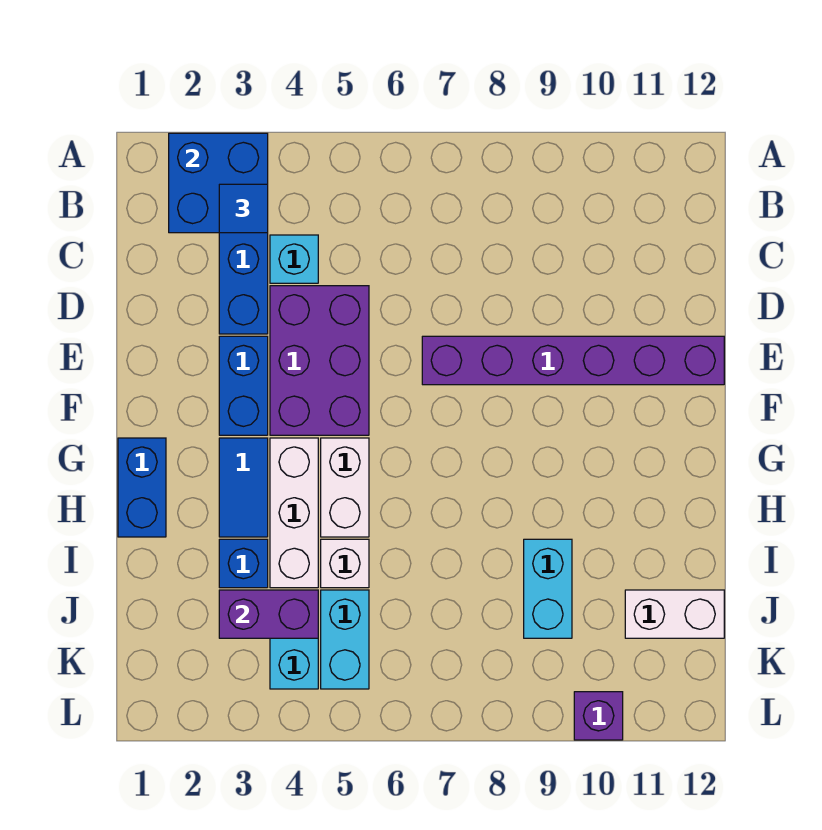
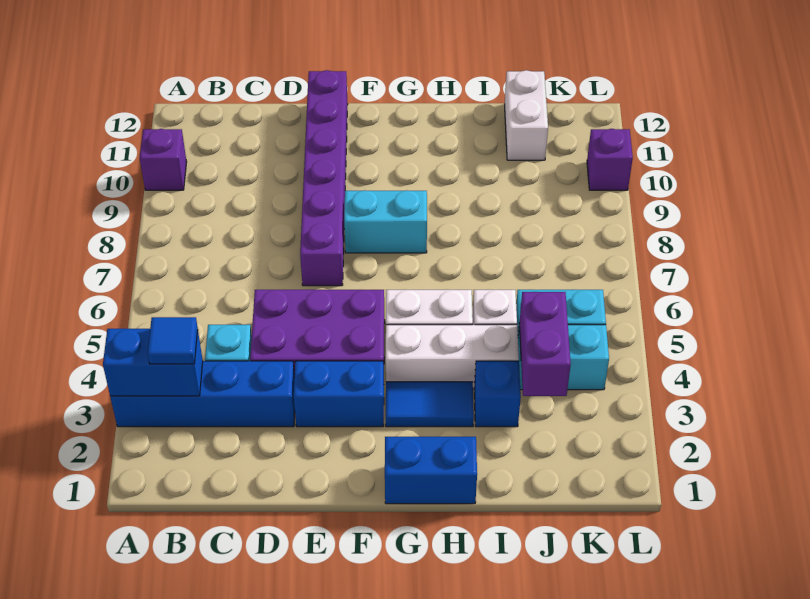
blue 2x2 brick [169,133,268,233] -> blue 1x2 brick [103,329,203,396]
none -> purple 1x1 brick [140,129,187,190]
cyan 1x2 brick [524,539,572,638] -> cyan 1x2 brick moved to [344,190,427,253]

